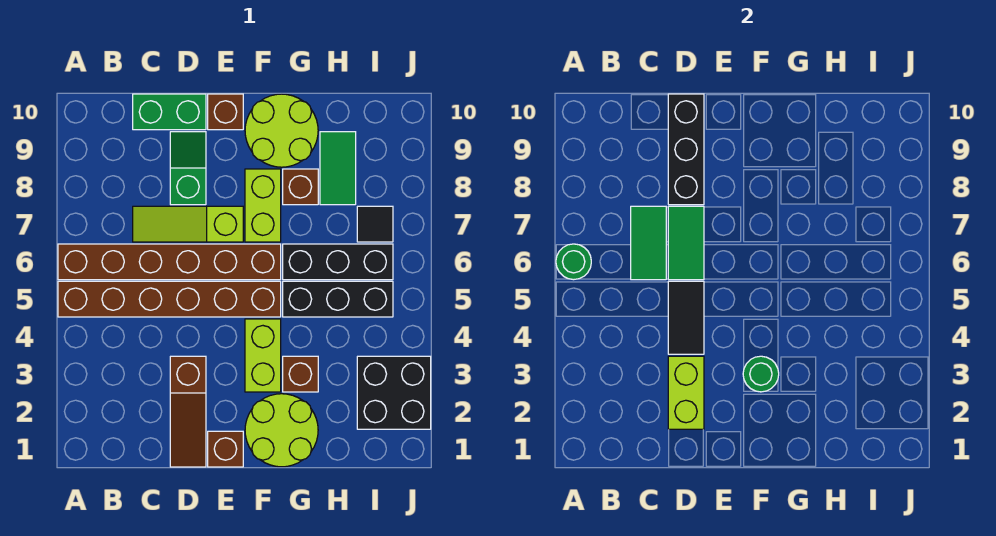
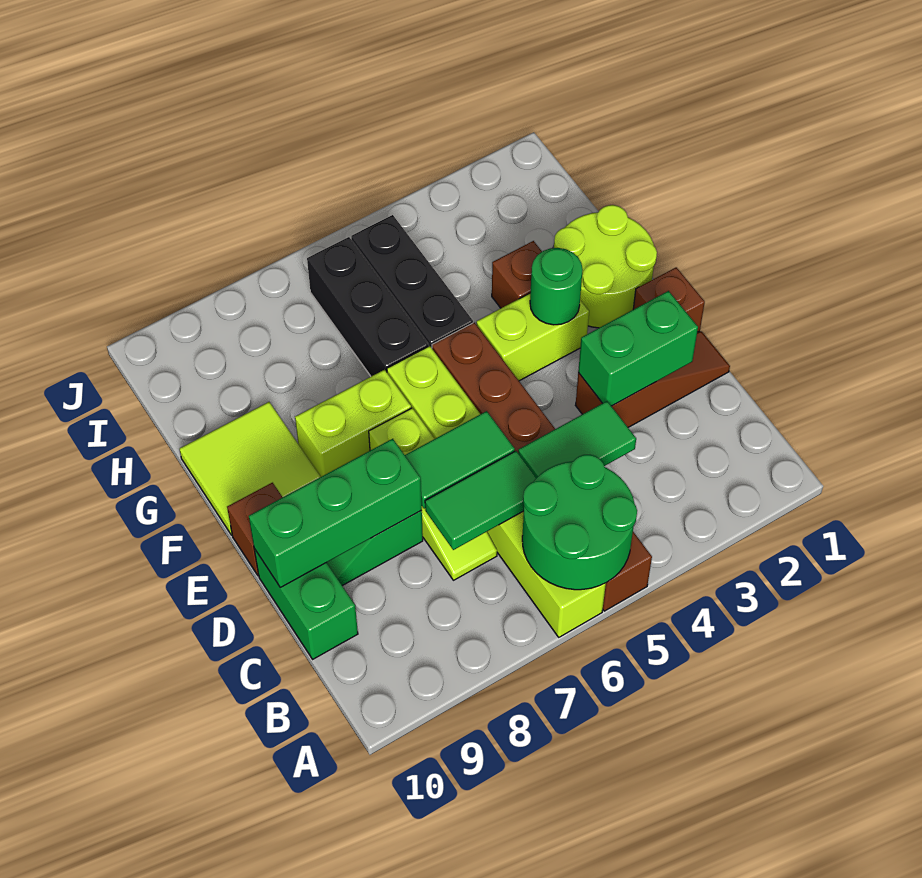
brown 1x6 brick [58,244,281,280] -> lime 1x6 brick [387,346,606,637]
green 1x1 round brick [556,244,591,280] -> green 2x2 round brick [522,455,637,590]
lime 1x2 brick [668,356,704,429] -> green 1x2 brick [578,291,698,406]
black 1x2 tile [668,281,704,354] -> none
black 1x3 brick [668,94,704,205] -> green 1x3 brick [249,439,422,587]
lime 2x2 round brick [245,94,318,167] -> lime 2x2 tile [179,402,321,535]
brown 1x1 brick [283,169,318,205] -> none
green 1x2 tile [320,132,356,205] -> green 1x2 tile moved to [518,401,636,478]
black 2x2 brick [357,356,431,429] -> none
black 1x1 tile [357,206,393,242] -> none

